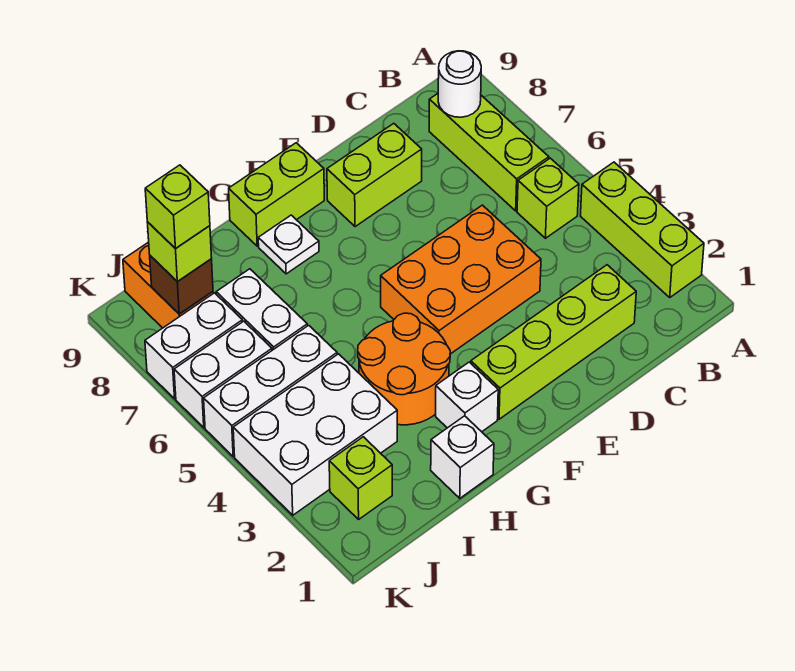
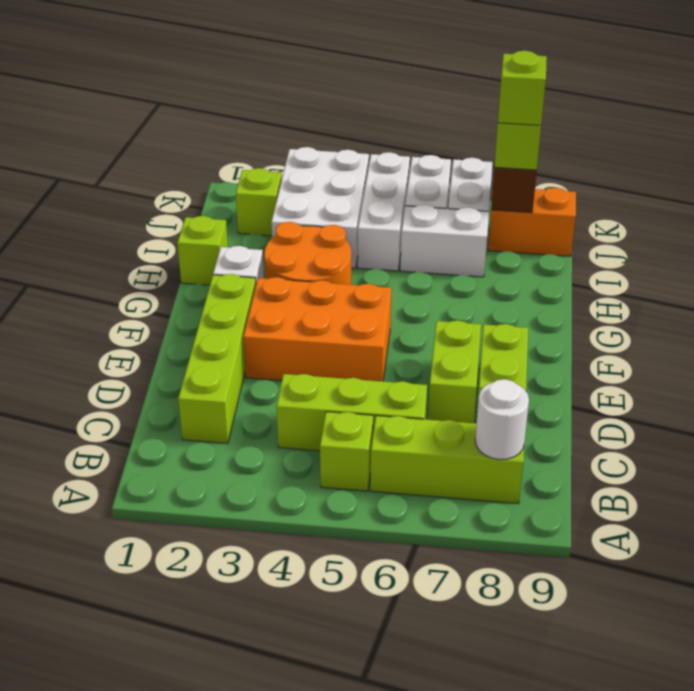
lime 1x3 brick [581,162,704,297] -> lime 1x3 brick moved to [277,374,427,451]
orange 2x3 brick [381,205,541,354] -> orange 2x3 brick turned to [243,277,391,381]
lime 1x2 brick [229,143,324,246] -> lime 1x2 brick moved to [428,320,481,423]
white 1x1 plate [258,215,319,274] -> none
white 1x1 brick [431,416,494,498] -> lime 1x1 brick [177,216,228,285]

